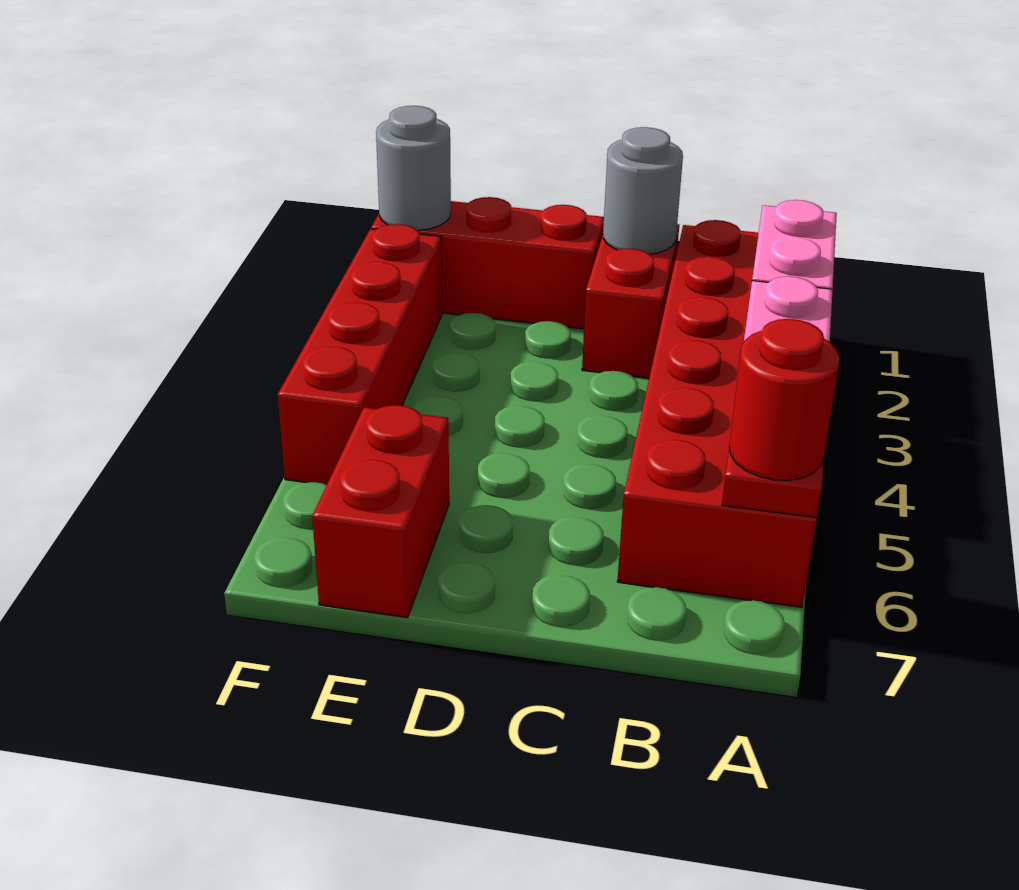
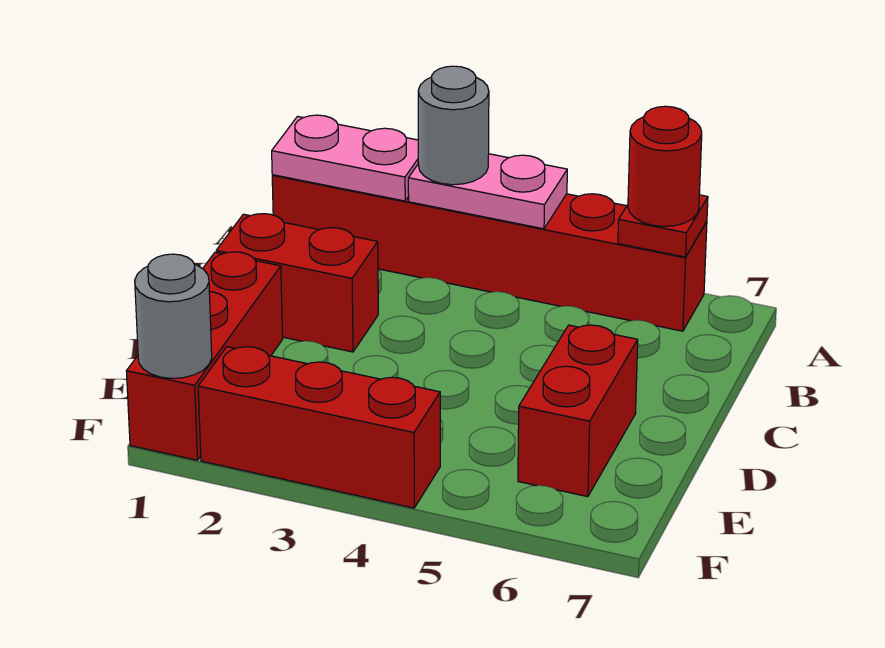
red 2x6 brick [617,220,817,607] -> red 1x6 brick [272,175,707,331]
grey 1x1 round brick [603,127,683,254] -> grey 1x1 round brick moved to [418,66,489,185]
red 1x2 brick [312,405,449,618] -> red 1x2 brick turned to [518,325,638,497]
red 1x4 brick [278,224,442,485] -> red 1x3 brick [198,347,440,508]

